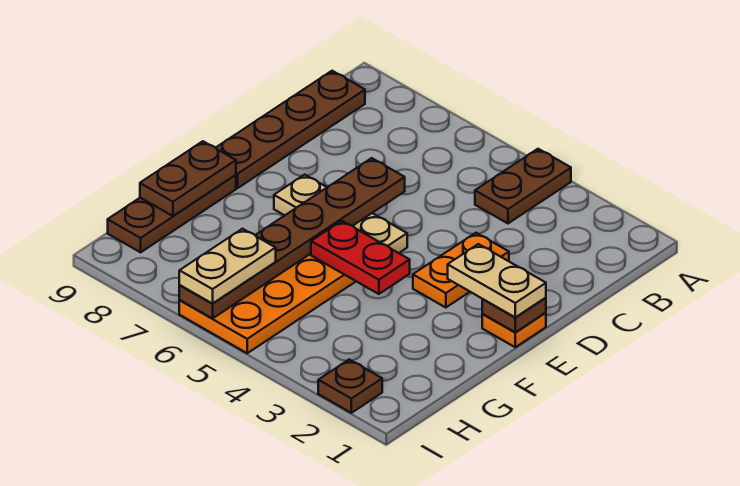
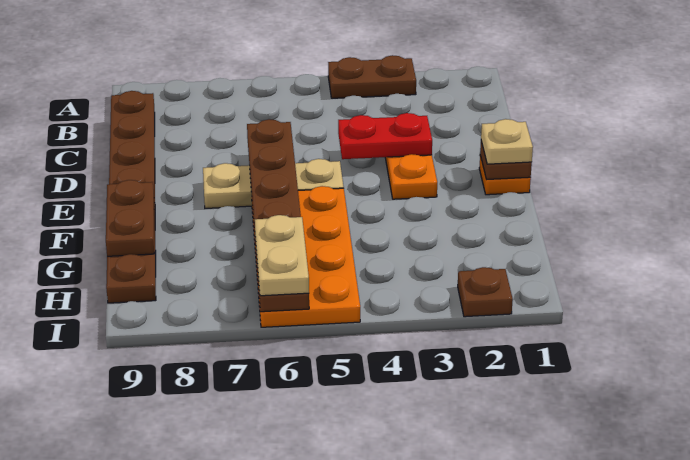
brown 1x2 plate [475,149,571,223] -> brown 1x2 plate turned to [328,55,416,98]
tan 1x2 plate [448,244,546,317] -> tan 1x1 plate [481,119,533,164]
red 1x2 plate [311,221,410,294] -> red 1x2 plate moved to [338,113,432,159]

